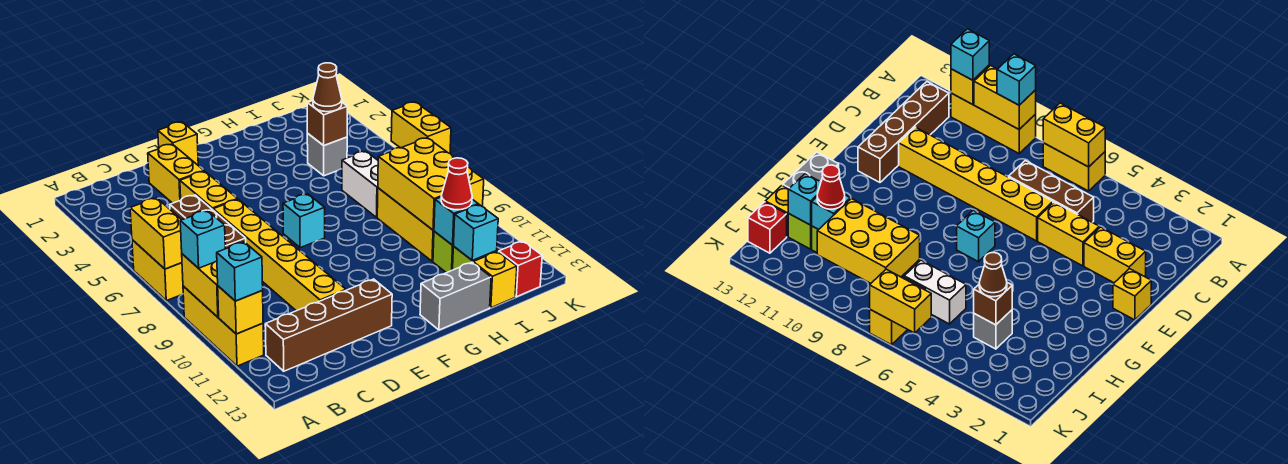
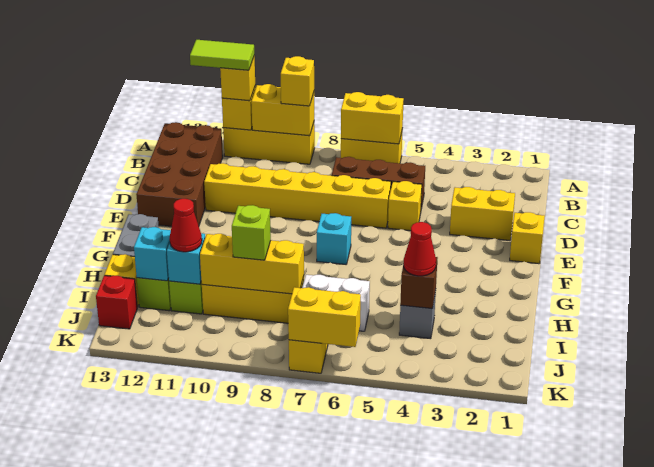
cyan 1x1 brick [180,210,225,268] -> yellow 1x1 brick [281,56,314,106]
cyan 1x1 brick [217,242,263,301] -> yellow 1x1 brick [220,56,255,101]
none -> lime 1x2 tile [190,40,254,70]
brown 1x4 brick [265,279,392,371] -> brown 2x4 brick [136,122,223,226]
yellow 1x2 brick [180,171,238,210] -> yellow 1x1 brick [388,181,422,231]
brown 1x1 cone [313,63,342,112] -> red 1x1 cone [403,222,436,276]
yellow 2x3 brick [378,138,484,230] -> yellow 1x3 brick [200,234,304,294]
none -> lime 1x1 brick [232,205,271,260]

